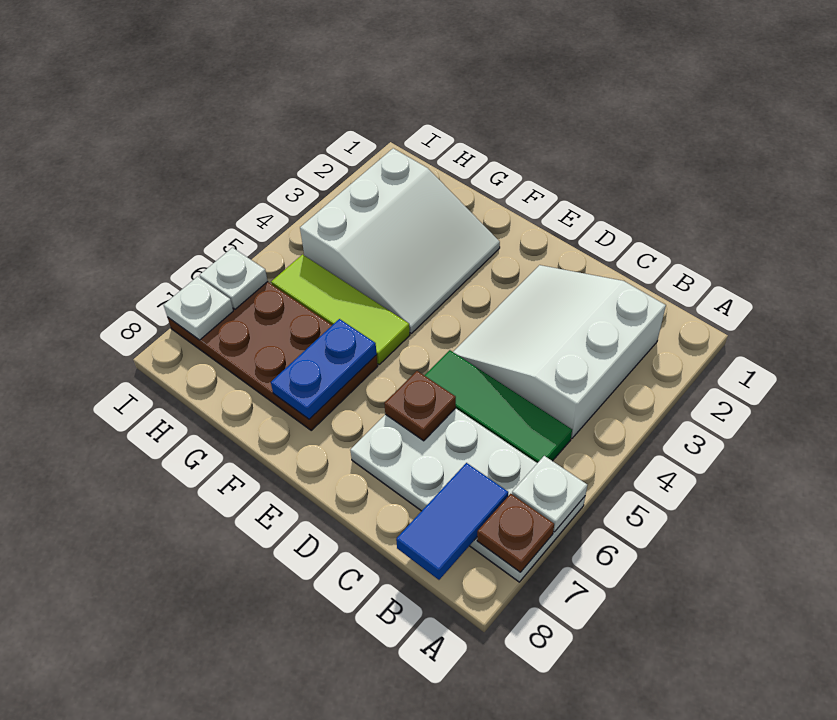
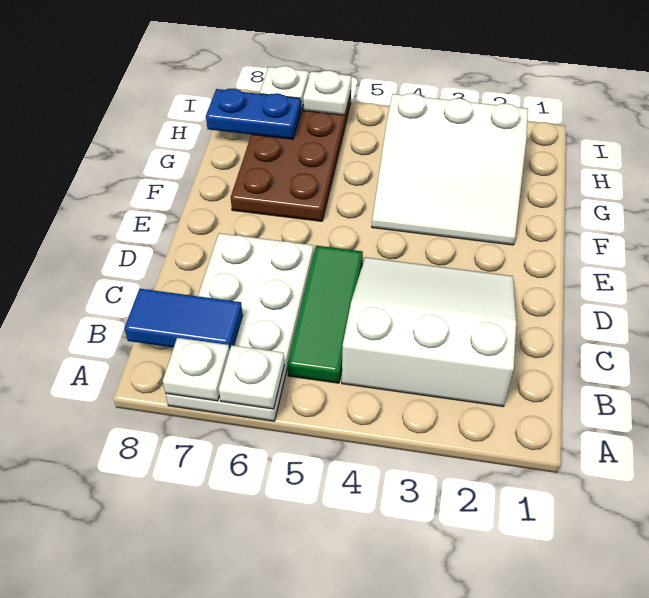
brown 1x1 plate [477,494,554,572] -> white 1x1 plate [163,338,229,401]
brown 1x1 plate [384,371,456,441] -> none
lime 1x3 tile [271,255,410,364] -> none
blue 1x2 plate [271,319,377,419] -> blue 1x2 plate moved to [206,89,301,139]

